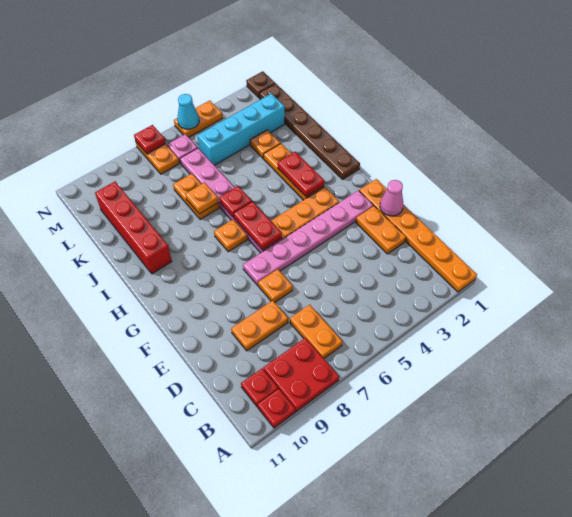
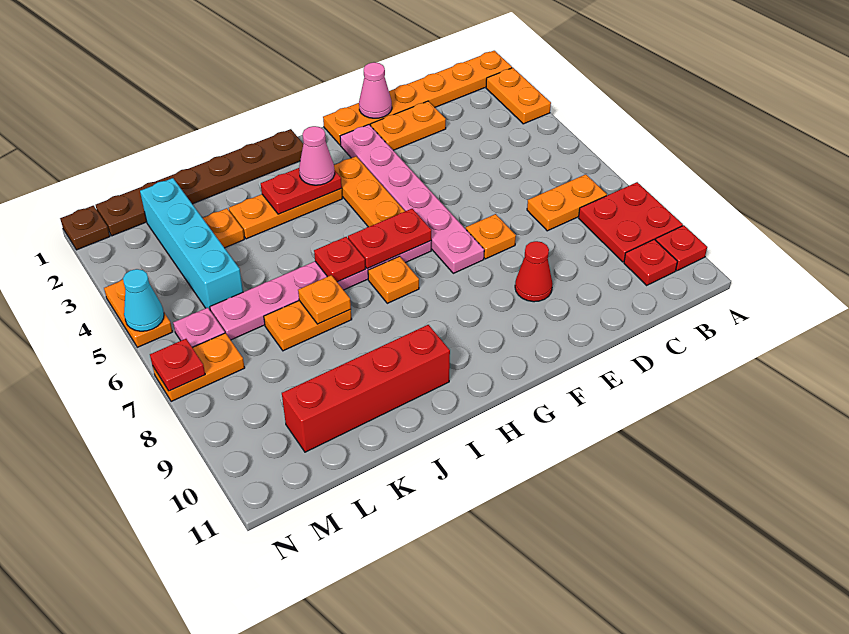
orange 1x2 plate [231,301,288,351] -> orange 1x2 plate moved to [486,68,551,124]
none -> red 1x1 cone [515,241,553,302]
none -> pink 1x1 cone [299,126,335,185]

